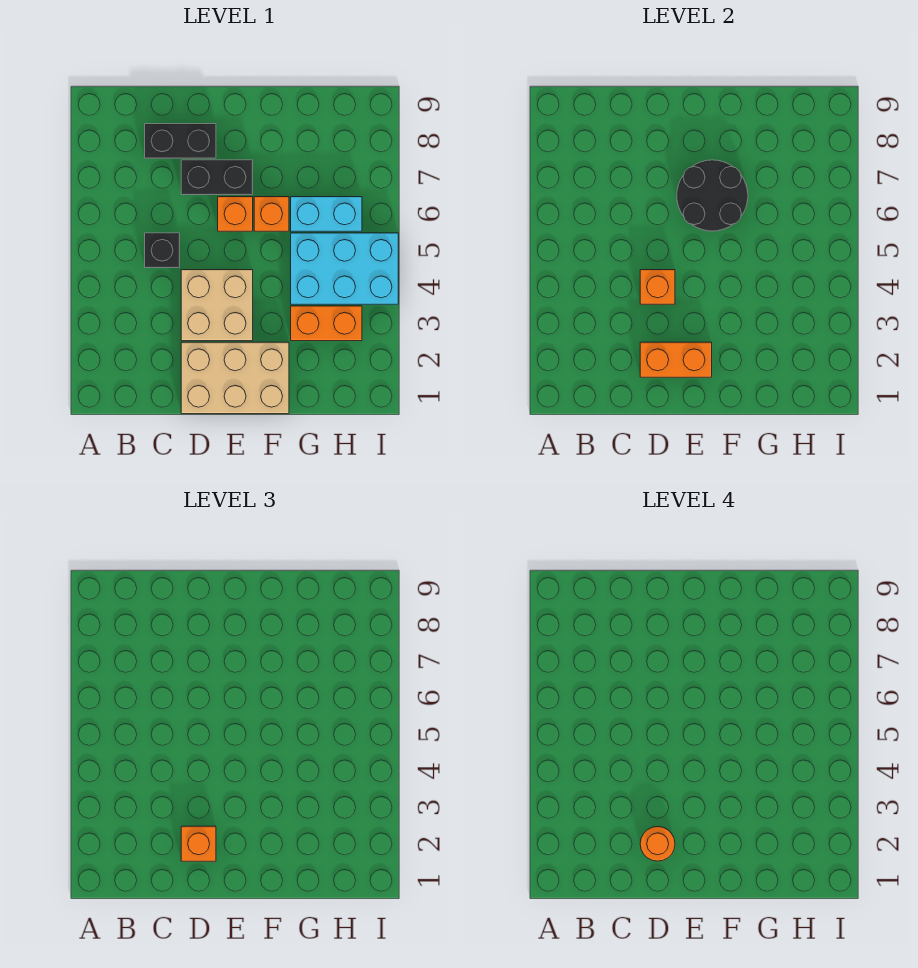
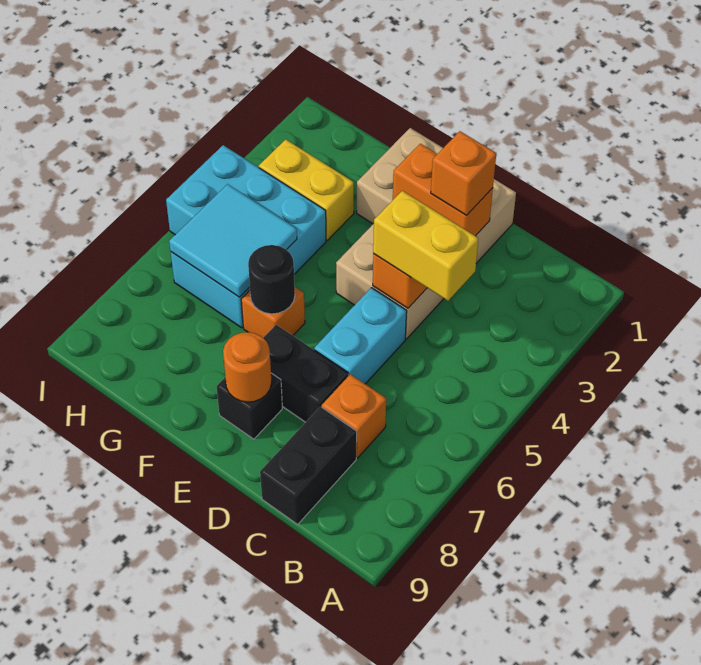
none -> yellow 1x2 brick [373,191,478,301]
black 1x1 brick [145,233,180,268] -> black 1x1 brick moved to [217,373,282,439]
black 1x2 brick [145,124,216,158] -> black 1x2 brick turned to [260,407,357,524]
orange 1x1 round brick [640,827,675,861] -> orange 1x1 round brick moved to [223,332,272,402]
none -> cyan 1x2 brick [314,288,407,384]
orange 1x1 brick [218,197,253,231] -> orange 1x1 brick moved to [322,374,386,458]
black 2x2 round brick [677,160,748,231] -> black 1x1 round brick [248,245,295,314]
orange 1x2 brick [291,306,362,341] -> yellow 1x2 brick [259,139,354,240]
none -> cyan 2x2 tile [169,184,297,297]

